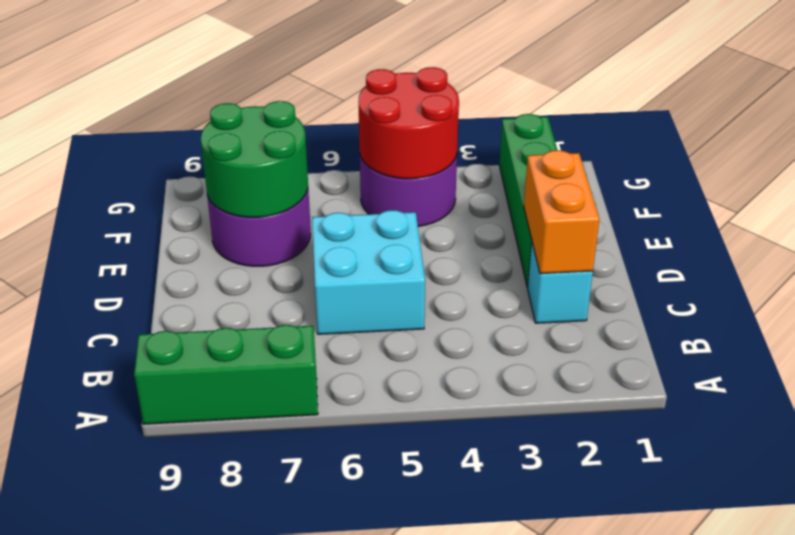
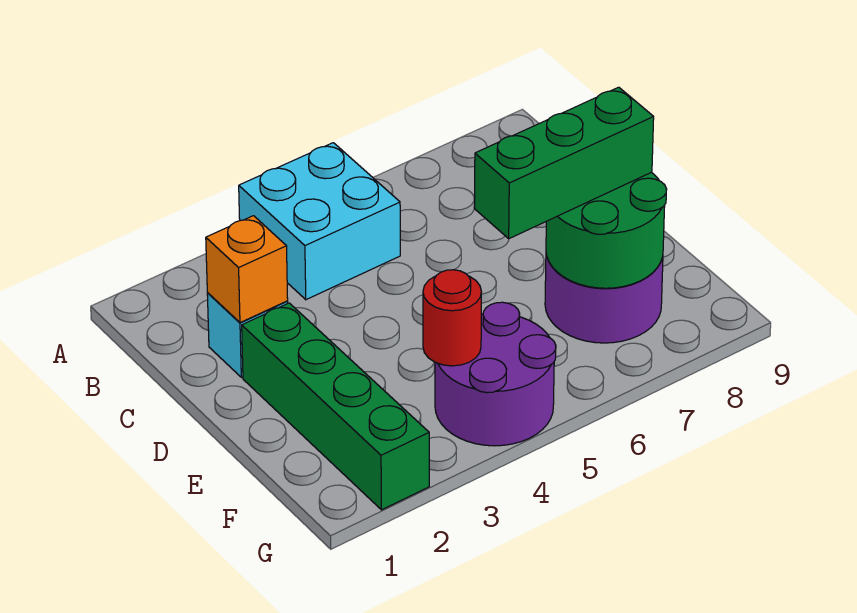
green 1x3 brick [134,325,318,424] -> green 1x3 brick moved to [475,87,654,239]
orange 1x2 brick [524,150,599,274] -> orange 1x1 brick [206,216,288,323]
cyan 2x2 brick [312,210,425,334] -> cyan 2x2 brick moved to [239,143,400,300]
red 2x2 round brick [358,67,459,179] -> red 1x1 round brick [423,270,481,366]

